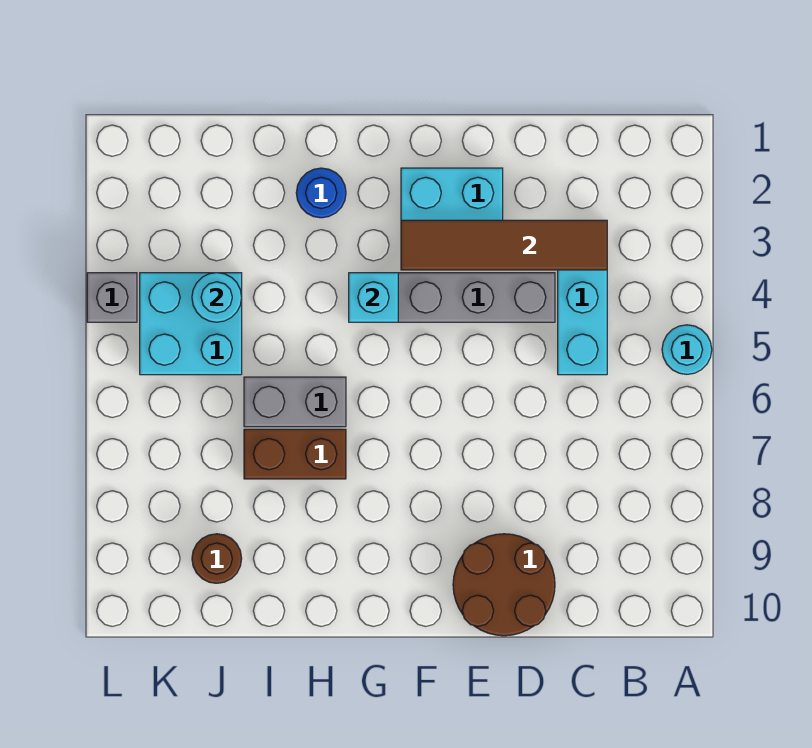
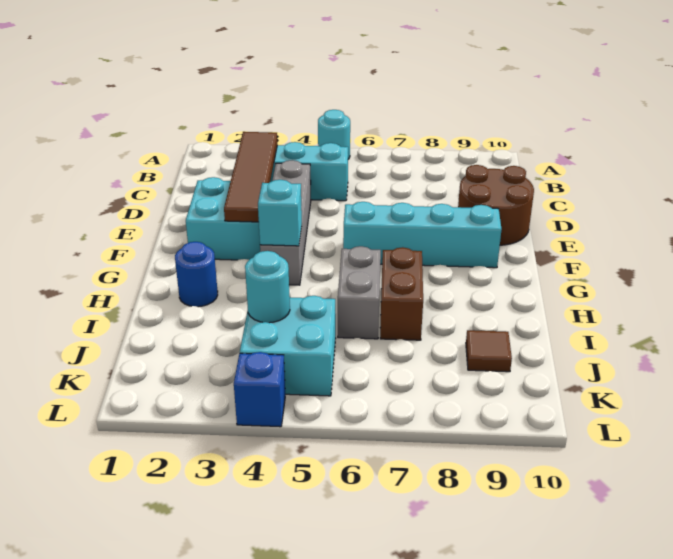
none -> cyan 1x4 brick [343,202,502,268]
brown 1x1 round brick [192,534,242,583] -> brown 1x1 tile [466,330,512,372]
grey 1x1 brick [87,273,137,322] -> blue 1x1 brick [234,352,285,427]

